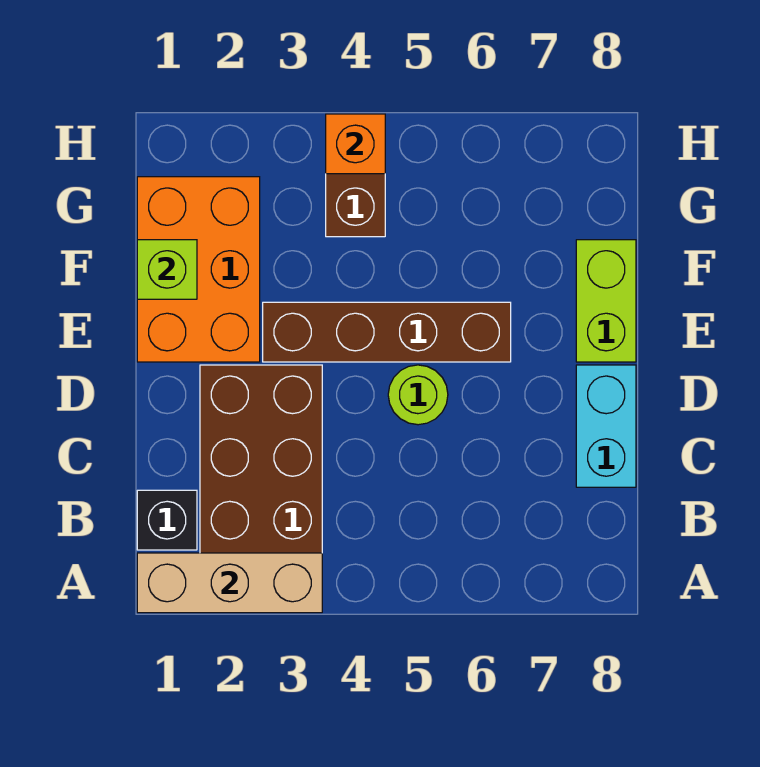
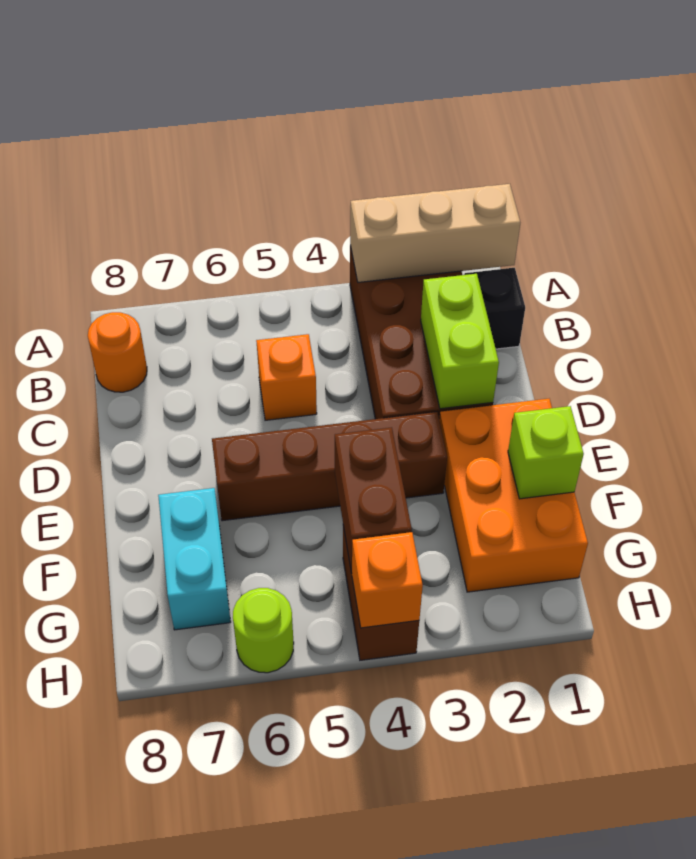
none -> orange 1x1 round brick [88,312,147,392]
none -> orange 1x1 brick [256,334,317,420]
cyan 1x2 brick [576,365,636,487] -> cyan 1x2 brick moved to [158,488,231,630]
lime 1x1 round brick [388,365,448,425] -> lime 1x1 round brick moved to [233,588,294,673]
lime 1x2 brick [576,240,636,362] -> lime 1x2 brick moved to [421,274,499,409]
none -> brown 1x2 brick [335,427,412,573]

